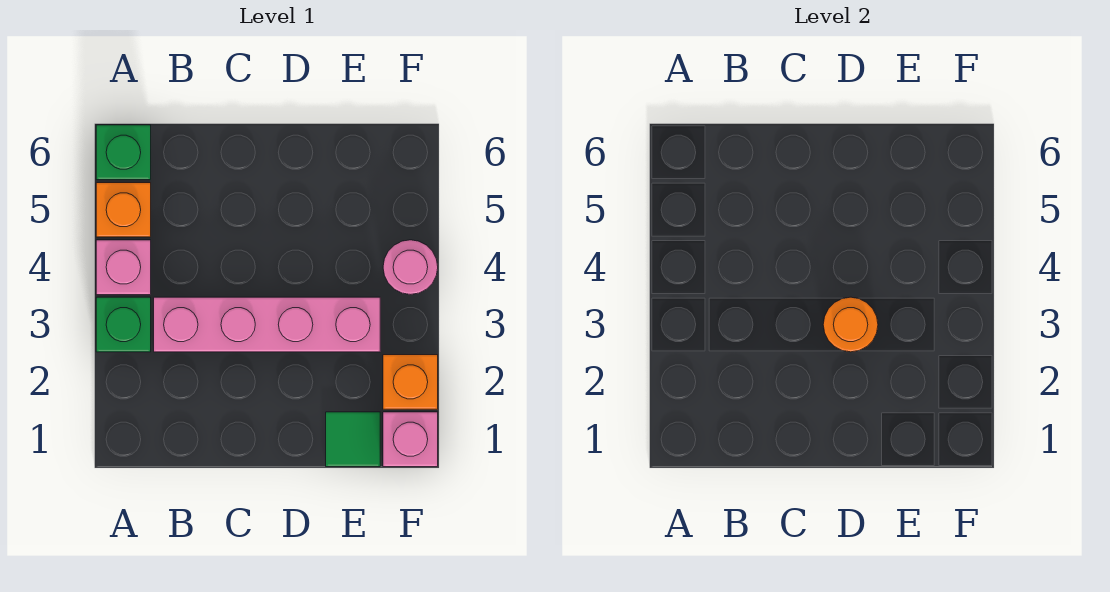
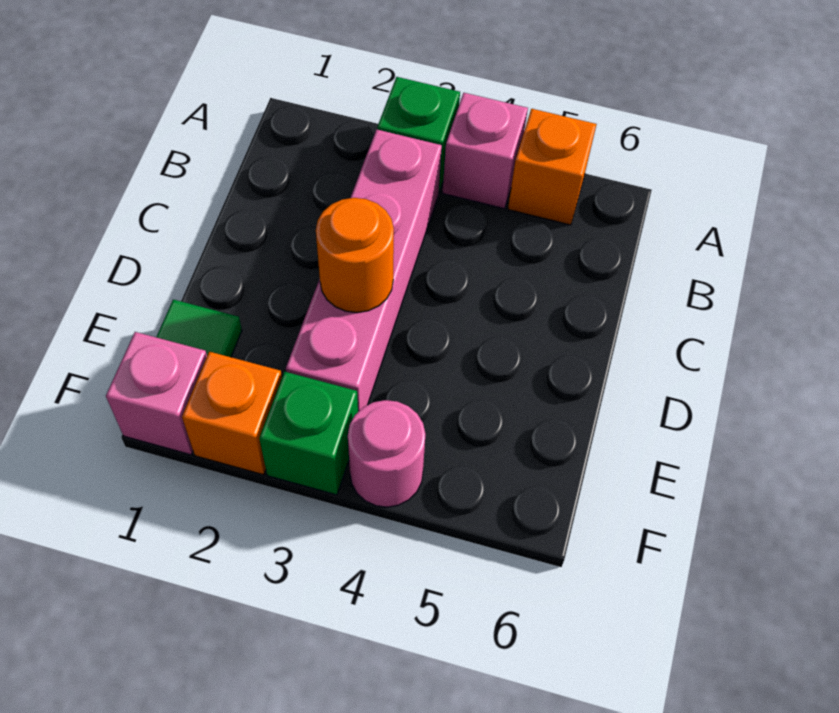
green 1x1 brick [96,125,151,180] -> green 1x1 brick moved to [259,372,358,495]

